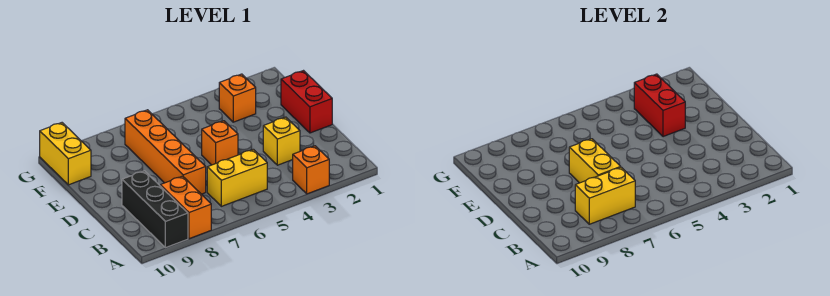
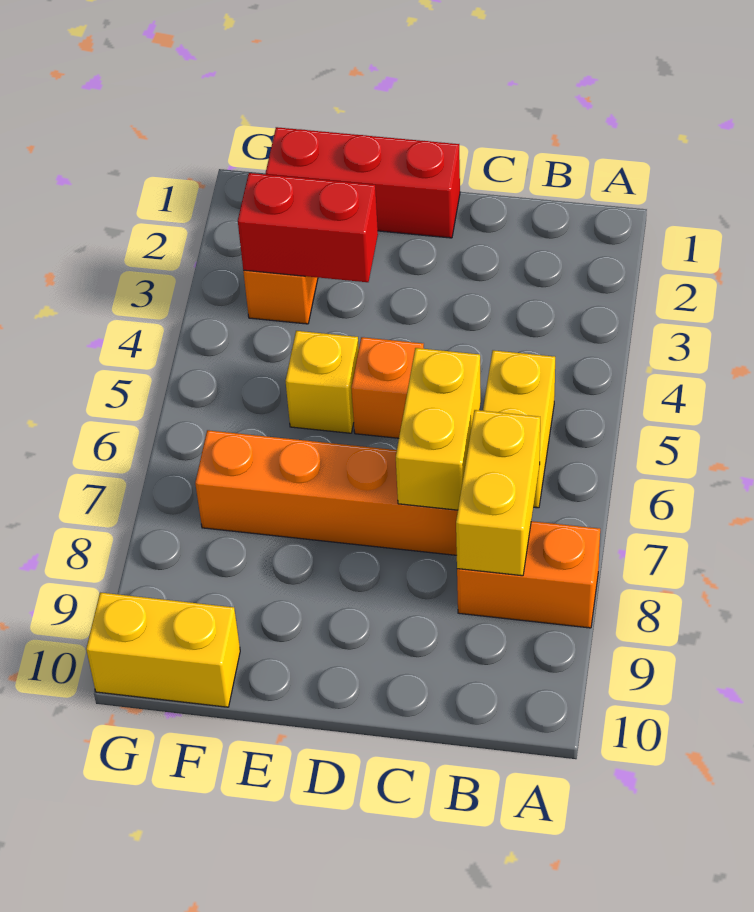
orange 1x1 brick [293,146,329,194] -> none
black 1x3 brick [122,171,188,248] -> none
yellow 1x1 brick [263,117,300,165] -> yellow 1x1 brick moved to [286,331,359,433]
yellow 1x2 brick [569,139,620,183] -> yellow 1x2 brick turned to [396,348,481,510]
red 1x2 brick [281,71,332,133] -> red 1x3 brick [266,127,460,238]

